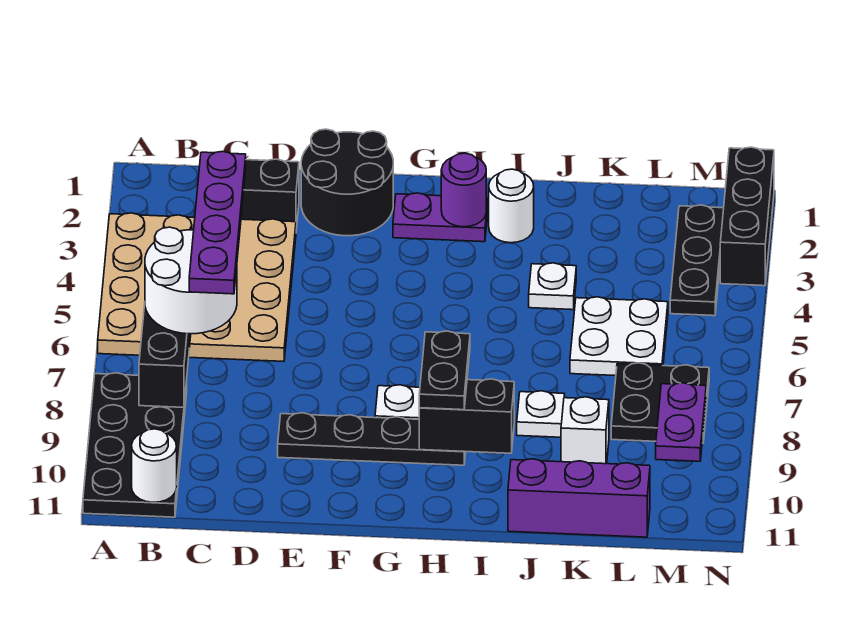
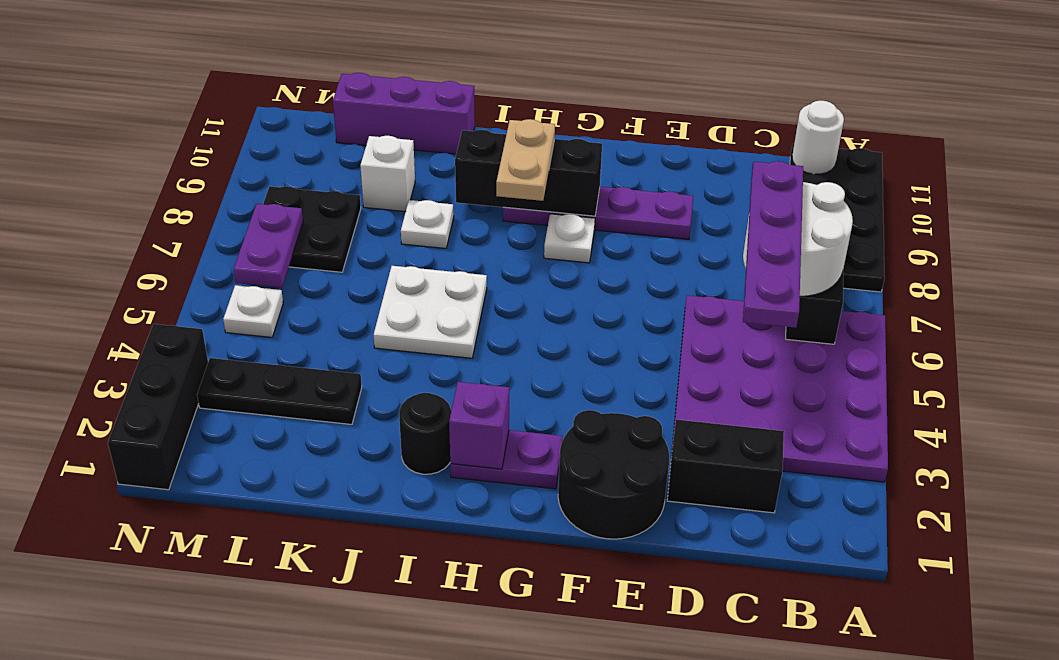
tan 4x4 plate [98,213,296,361] -> purple 4x4 plate [672,295,888,482]
black 1x4 plate [278,413,466,465] -> purple 1x4 plate [503,187,693,239]
purple 1x1 round brick [441,153,486,227] -> purple 1x1 brick [449,382,509,469]
black 1x2 plate [419,331,470,410] -> tan 1x2 plate [496,119,555,201]
black 1x2 brick [419,379,514,453] -> black 1x3 brick [455,130,602,216]
white 1x1 round brick [489,169,534,243] -> black 1x1 round brick [399,393,451,474]
white 1x1 plate [529,263,576,310] -> white 1x1 plate moved to [223,285,283,337]
white 2x2 plate [570,297,668,376] -> white 2x2 plate moved to [374,266,487,358]
black 1x3 plate [670,205,724,316] -> black 1x3 plate turned to [197,358,362,424]
purple 1x2 plate [656,383,706,461] -> purple 1x2 plate moved to [234,204,303,288]

